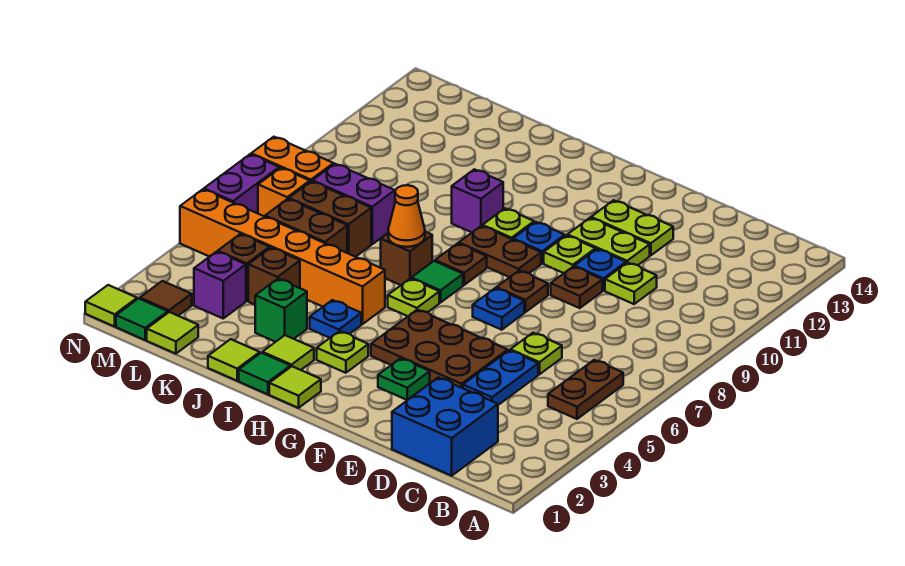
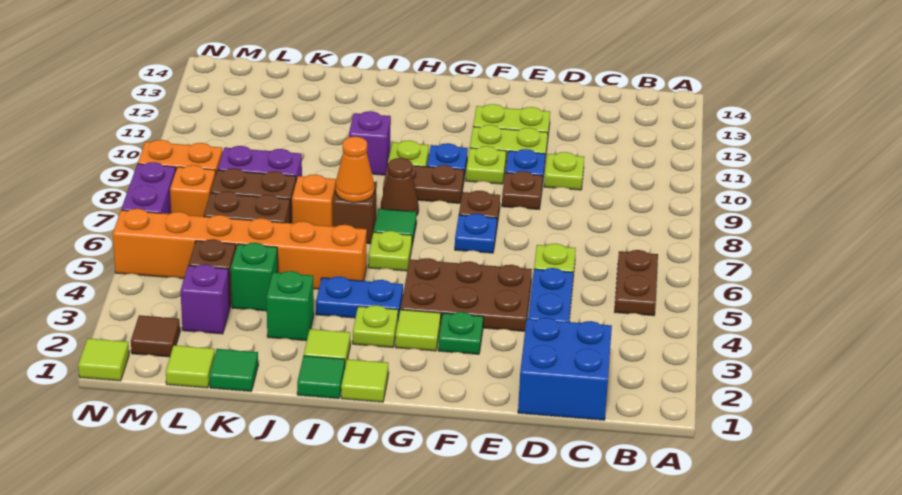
brown 1x1 plate [435,243,487,285] -> brown 1x1 cone [381,158,419,216]
blue 1x1 plate [310,300,361,338] -> blue 1x2 plate [316,277,403,319]
lime 1x1 tile [208,339,260,381] -> lime 1x1 tile moved to [395,310,441,351]
none -> orange 1x1 brick [292,174,336,226]
brown 1x1 brick [248,248,300,305] -> green 1x1 brick [231,243,278,311]
green 1x1 tile [116,299,168,340] -> green 1x1 tile moved to [209,349,258,391]

